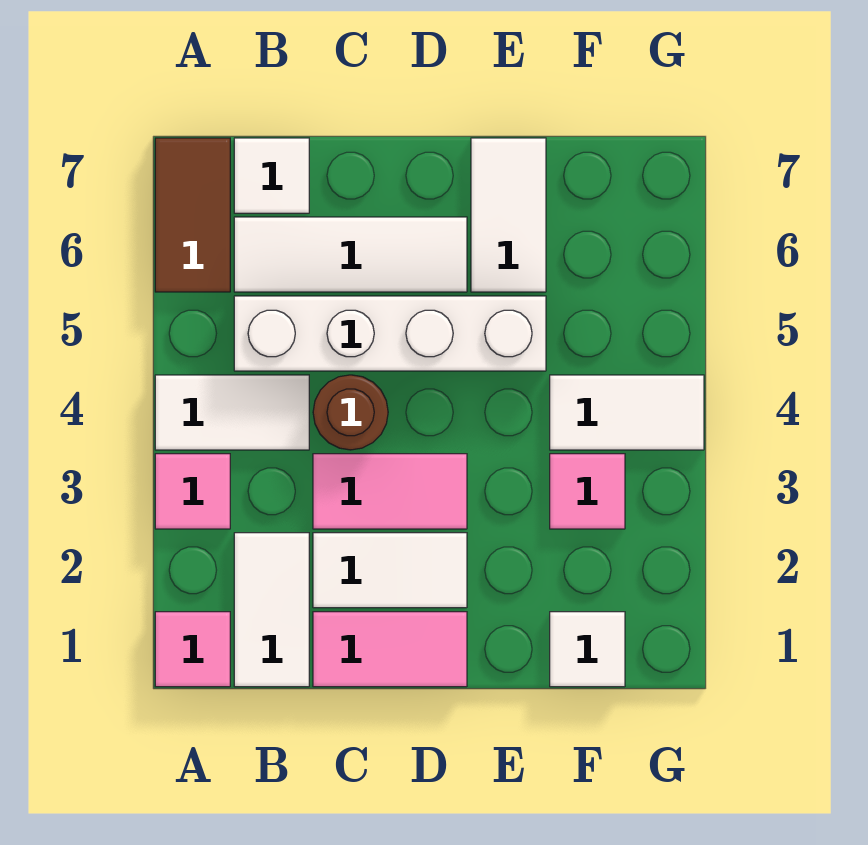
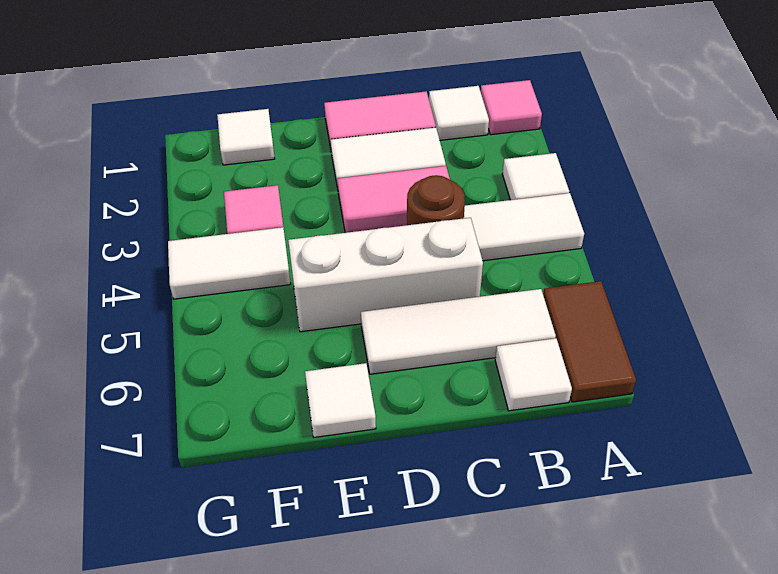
pink 1x1 tile [155,454,230,529] -> white 1x1 tile [502,153,569,200]
white 1x2 tile [234,533,309,687] -> white 1x1 tile [429,86,489,140]
white 1x4 brick [234,296,546,371] -> white 1x3 brick [288,218,483,332]
white 1x2 tile [471,138,546,292] -> white 1x1 tile [305,363,376,437]

